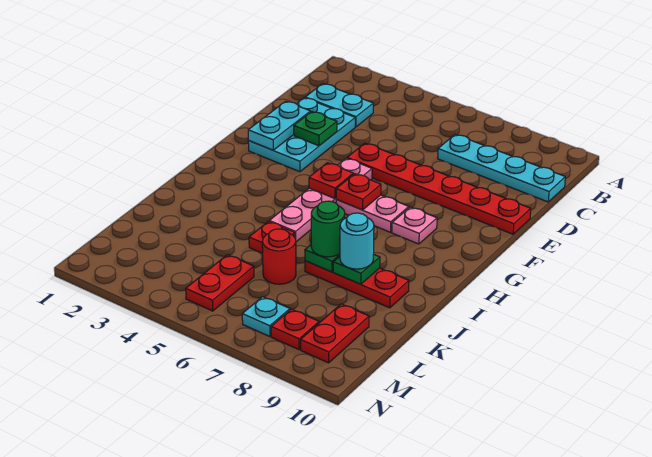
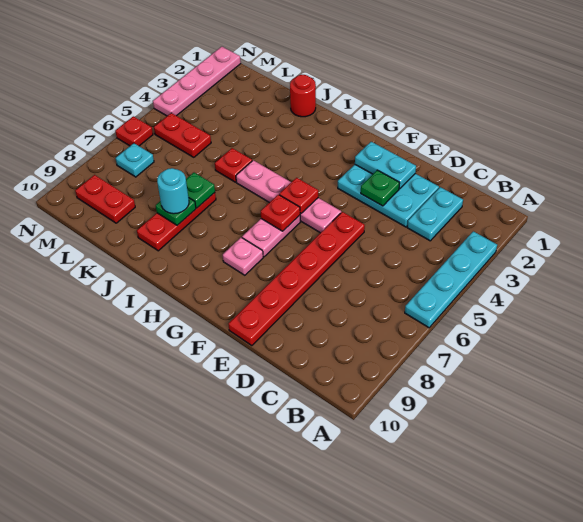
cyan 1x4 plate [438,135,565,202] -> cyan 1x4 plate moved to [405,231,497,328]
green 1x1 round brick [311,201,345,257] -> none
red 1x1 round brick [262,229,296,284] -> red 1x1 round brick moved to [290,75,316,117]
red 1x1 plate [271,309,319,350] -> red 1x1 plate moved to [115,116,153,146]
none -> pink 1x4 plate [153,47,241,116]

